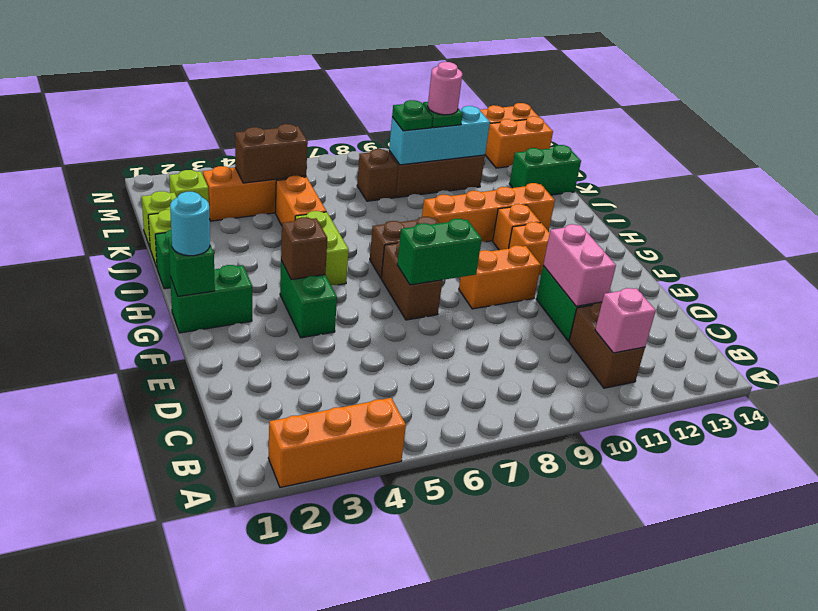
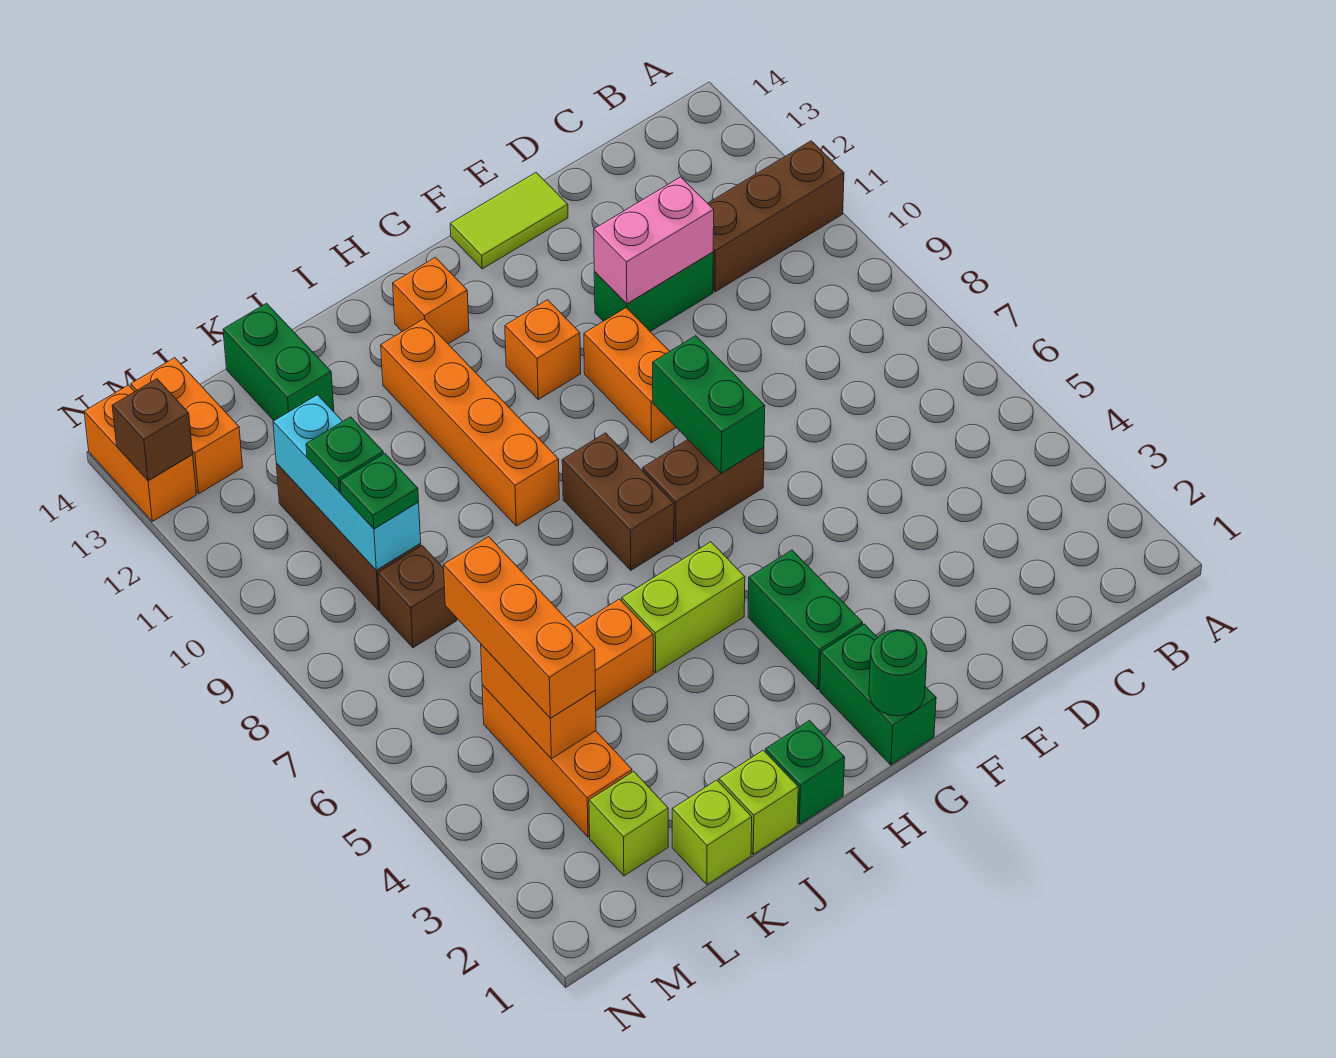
orange 1x3 brick [268,398,406,488] -> orange 1x3 brick moved to [444,537,596,718]
brown 1x2 brick [569,303,645,388] -> brown 1x3 brick [708,141,844,292]
pink 1x1 brick [595,288,656,353] -> none
none -> lime 1x2 tile [450,173,568,269]
green 1x2 brick [280,261,337,338] -> green 1x2 brick turned to [748,550,863,690]
green 1x1 brick [168,237,215,296] -> green 1x1 round brick [869,630,927,716]
cyan 1x1 round brick [170,192,210,256] -> none
brown 1x1 brick [281,217,327,280] -> brown 1x1 brick moved to [112,379,193,481]
orange 1x1 brick [493,204,540,250] -> orange 1x1 brick moved to [393,257,469,344]
brown 1x2 brick [235,124,308,183] -> orange 1x2 brick [481,644,596,759]
pink 1x1 round brick [428,62,462,115] -> none

